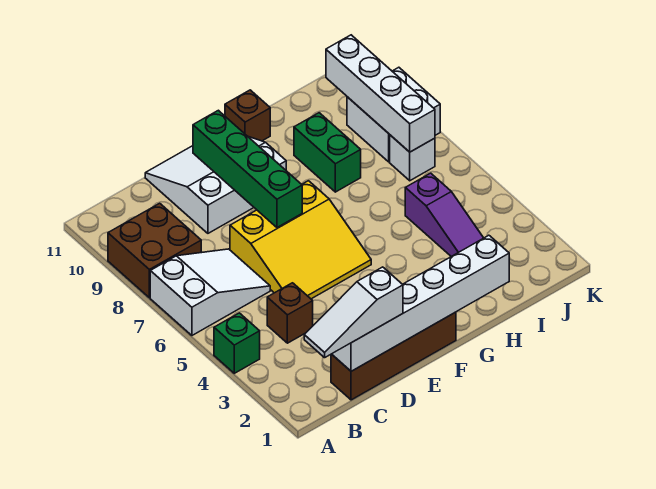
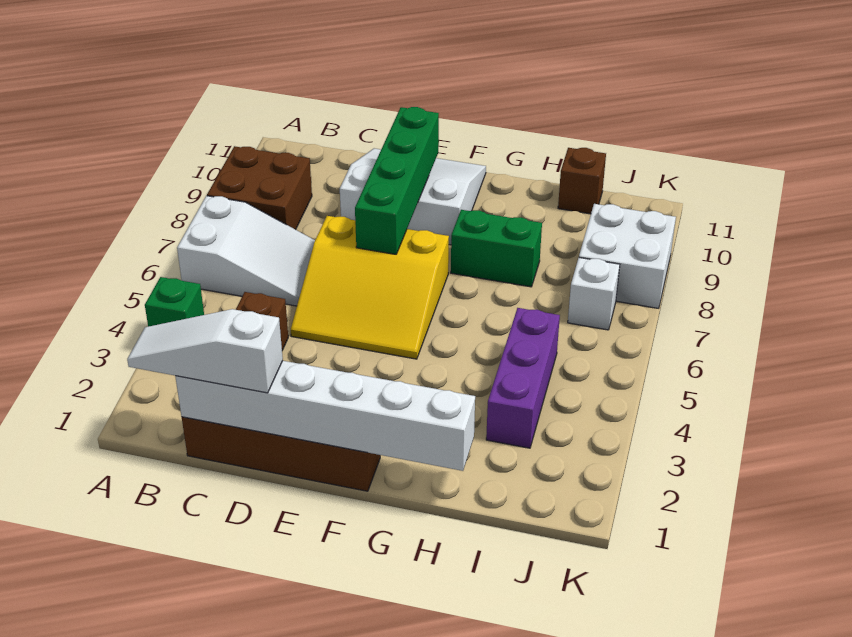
brown 1x1 brick [225,90,270,141] -> brown 1x1 brick moved to [558,148,606,214]
green 1x2 brick [294,113,361,192] -> green 1x2 brick turned to [451,210,542,287]
purple 1x3 slope [405,173,483,257] -> purple 1x3 brick [486,308,560,448]
white 1x4 brick [326,35,435,152] -> none

